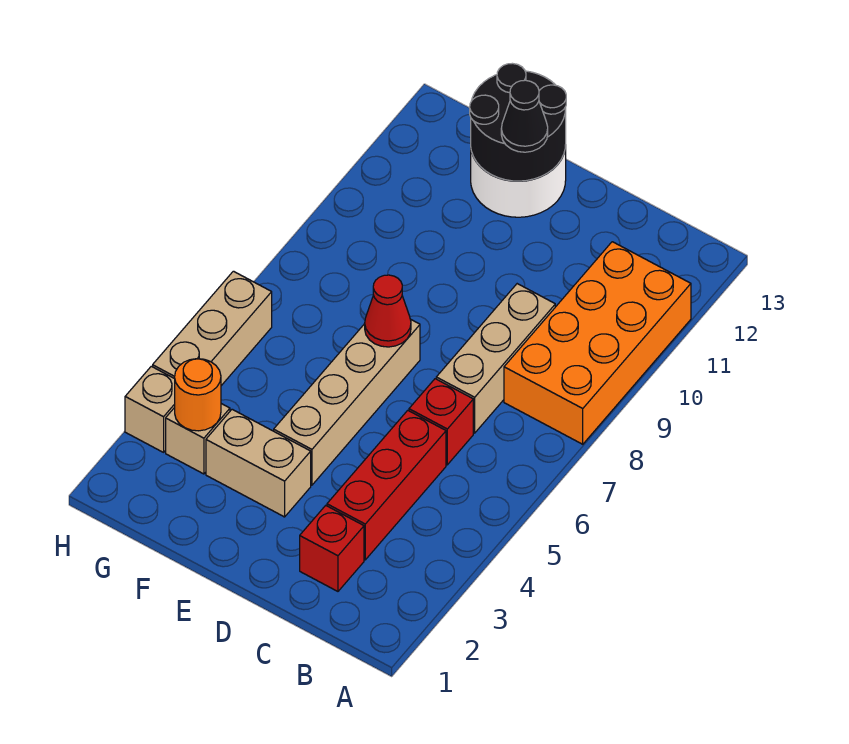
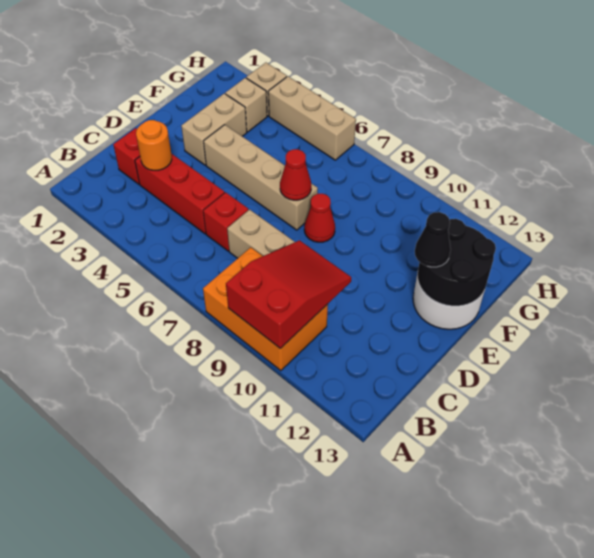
orange 2x4 brick [504,242,691,444] -> orange 2x3 brick [203,247,328,371]
none -> red 2x3 slope [226,240,351,348]
none -> red 1x1 cone [304,194,335,242]
orange 1x1 round brick [175,359,221,431] -> orange 1x1 round brick moved to [136,120,172,170]

